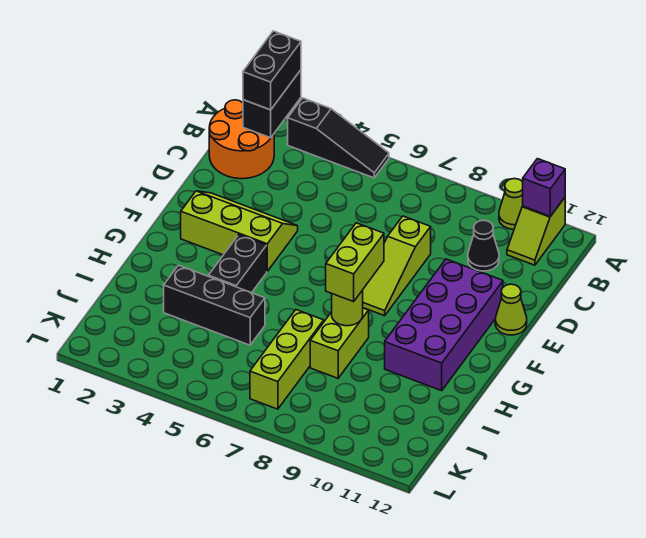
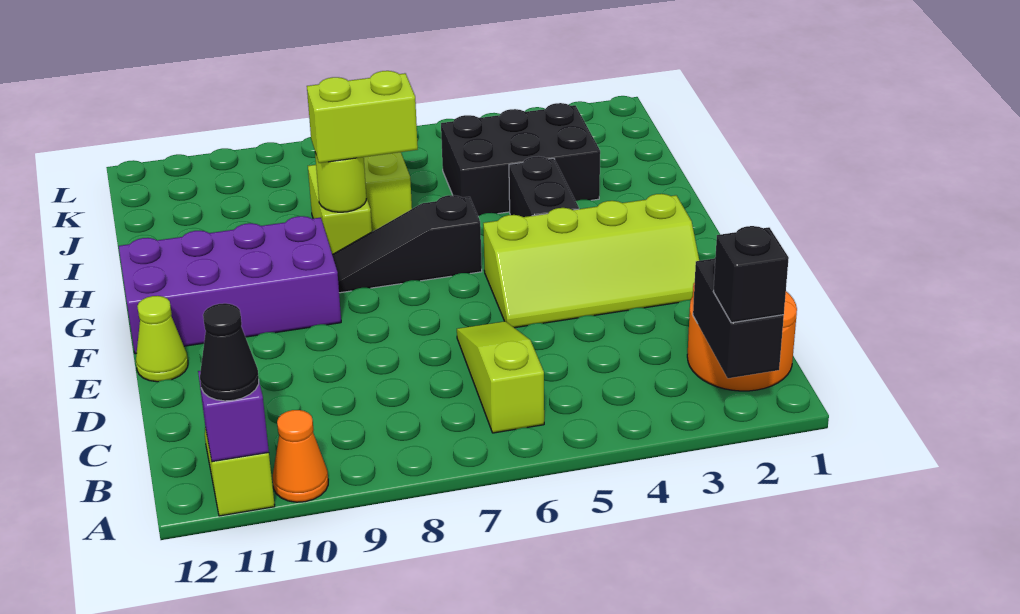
black 1x2 brick [243,31,301,110] -> black 1x1 brick [713,226,789,323]
black 1x3 slope [288,98,389,178] -> black 1x3 slope moved to [333,195,482,293]
lime 1x1 cone [499,179,523,229] -> orange 1x1 cone [273,410,328,502]
black 1x1 cone [468,220,499,271] -> black 1x1 cone moved to [200,303,259,401]
lime 1x3 slope [363,216,431,316] -> lime 1x3 slope moved to [457,321,544,433]
lime 2x3 slope [181,191,298,271] -> lime 2x4 slope [483,194,699,328]
purple 2x4 brick [385,259,503,391] -> purple 2x4 brick turned to [119,216,341,354]
lime 1x2 brick [326,223,384,302] -> lime 1x2 brick turned to [307,71,418,163]
black 1x3 brick [164,265,265,345] -> black 2x3 brick [441,103,600,216]

